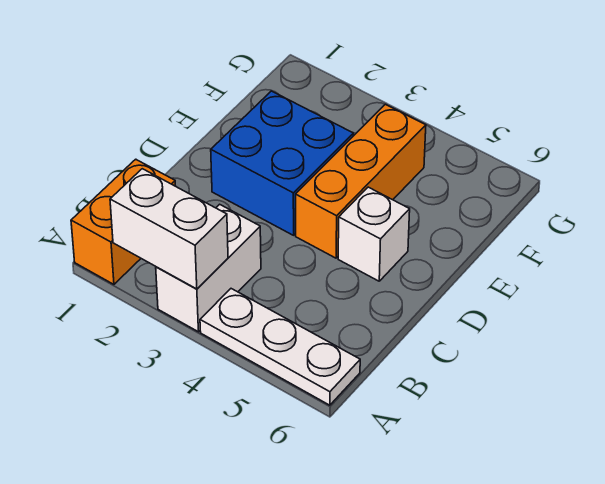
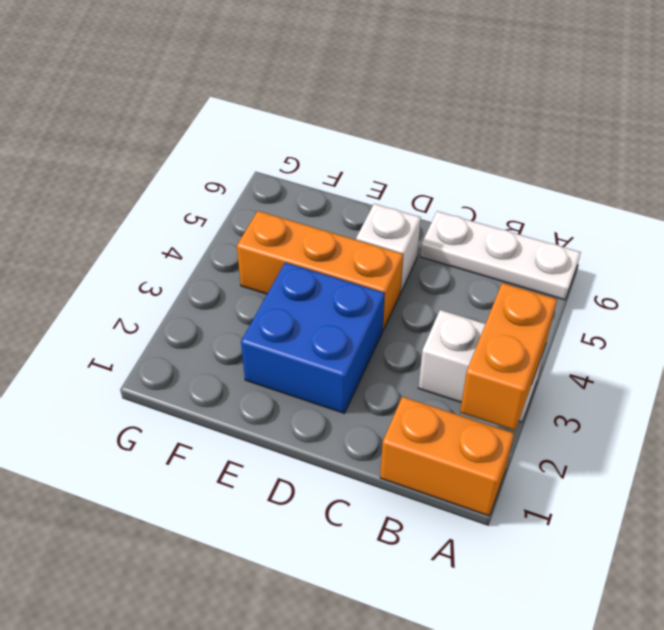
white 1x2 brick [110,169,228,289] -> orange 1x2 brick [460,283,557,430]
white 1x3 plate [200,289,360,405] -> white 1x3 plate turned to [420,211,581,300]

